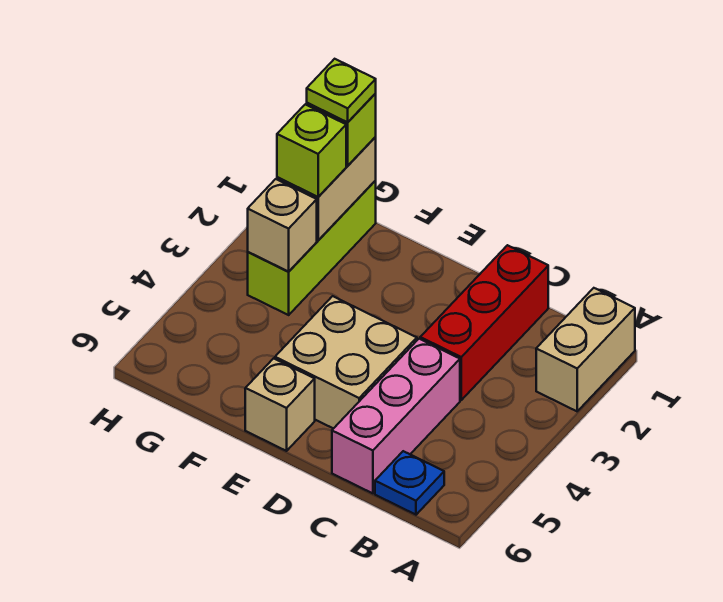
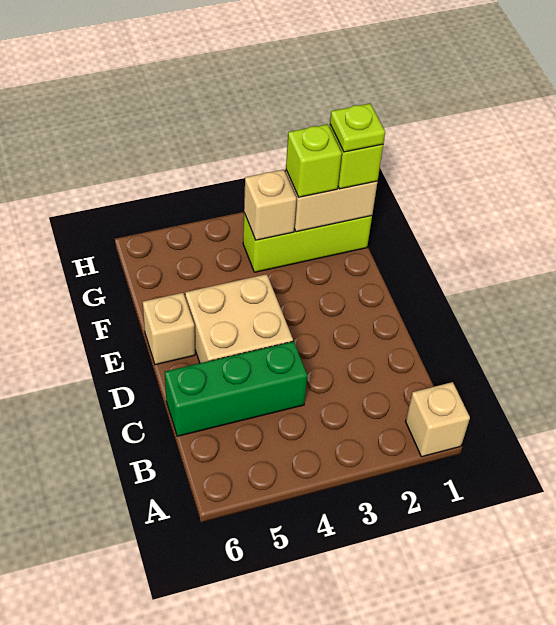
tan 1x2 brick [536,288,635,411] -> tan 1x1 brick [406,382,470,457]
blue 1x1 plate [375,451,444,515] -> none
red 1x3 brick [420,245,548,400] -> none
pink 1x3 brick [332,339,460,493] -> green 1x3 brick [165,341,307,436]

